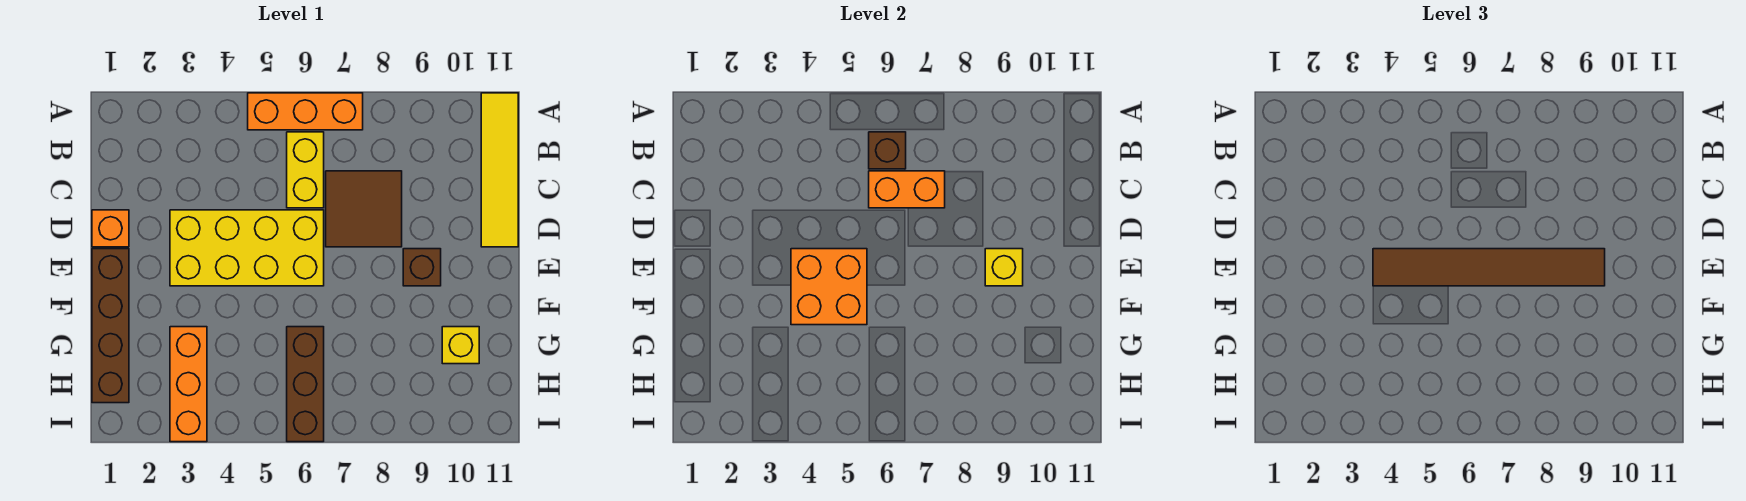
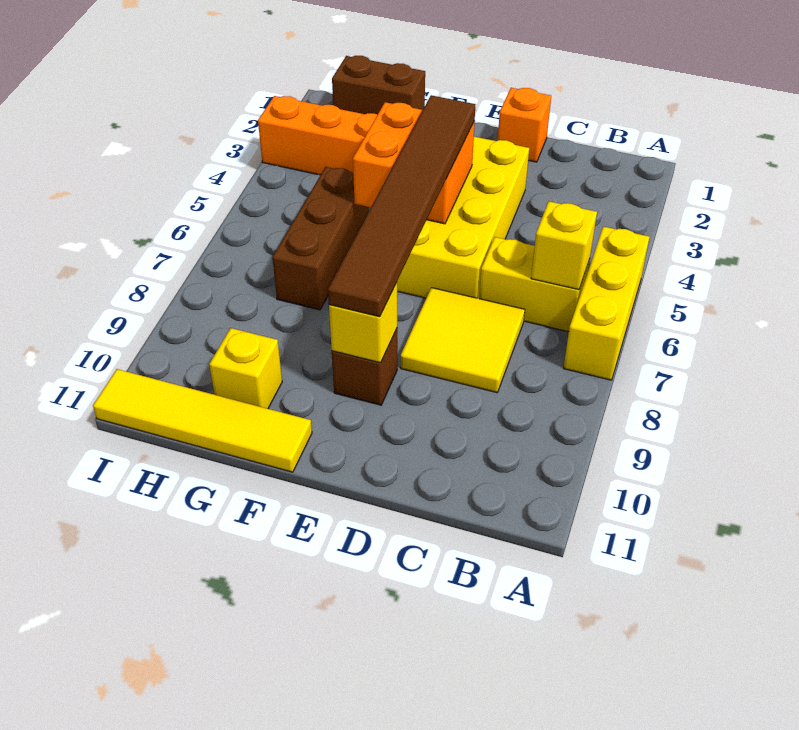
orange 1x3 brick [248,93,363,130] -> yellow 1x3 brick [564,226,649,380]
yellow 1x4 tile [481,93,518,247] -> yellow 1x4 tile moved to [93,369,312,472]
brown 1x1 brick [869,132,906,169] -> yellow 1x1 brick [531,201,597,290]
orange 1x2 brick [869,171,945,208] -> none
brown 2x2 tile [326,171,402,247] -> yellow 2x2 tile [401,288,525,393]
brown 1x4 brick [92,249,129,403] -> brown 1x2 brick [332,56,425,115]
brown 1x3 brick [287,327,324,442] -> brown 1x3 brick turned to [272,167,369,310]

